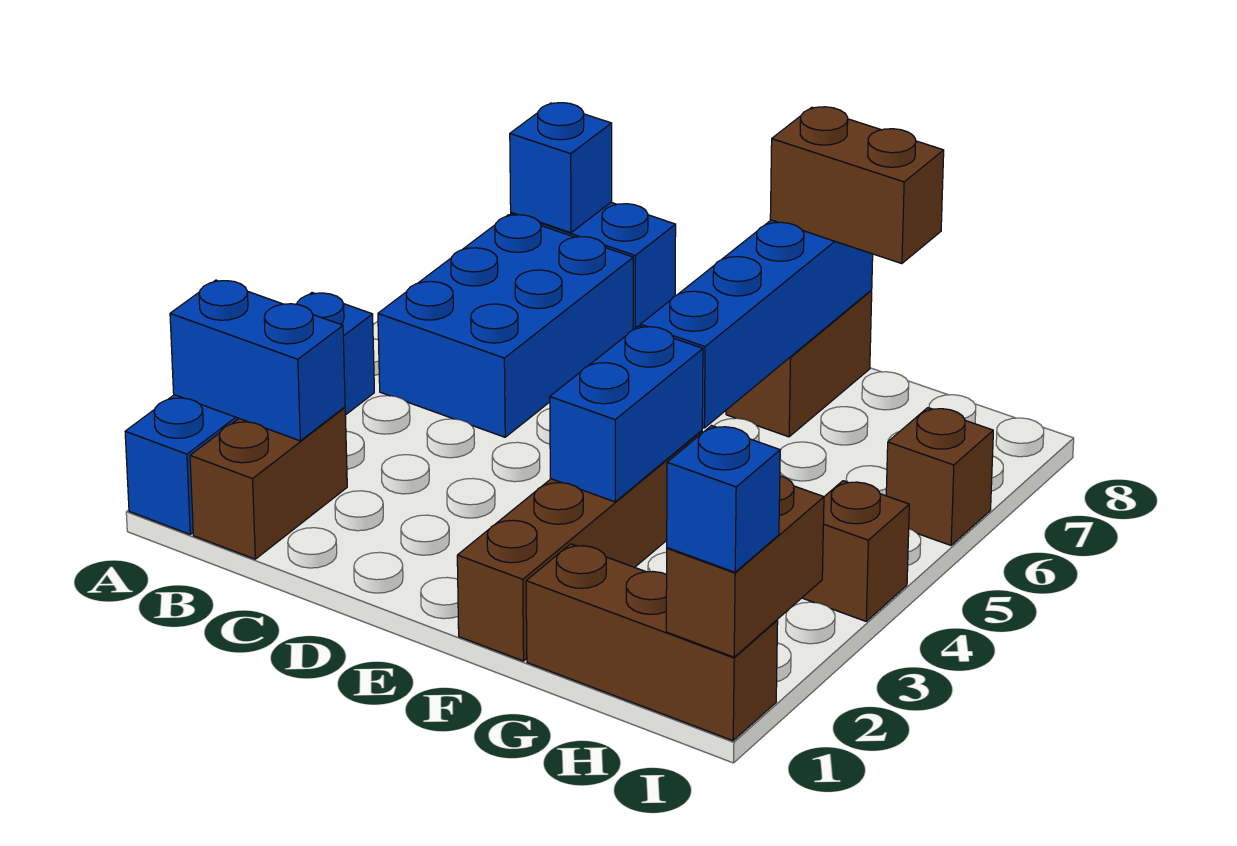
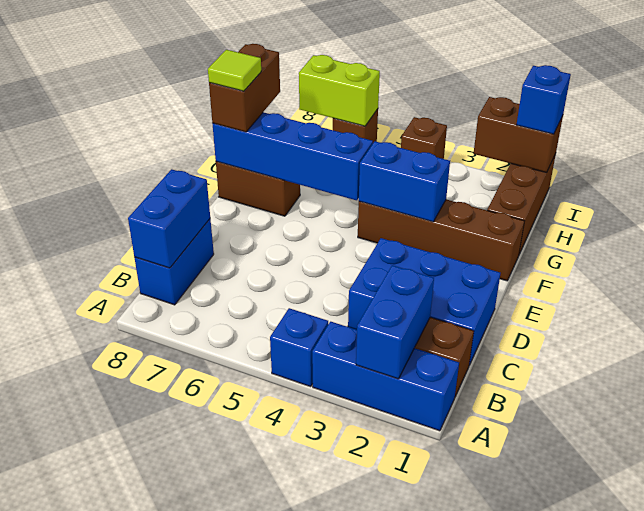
blue 2x3 brick [378,215,633,437] -> blue 2x3 brick moved to [348,238,500,365]
blue 1x1 brick [510,103,612,233] -> blue 1x2 brick [128,169,210,268]
none -> lime 1x1 tile [208,50,261,91]
none -> lime 1x2 brick [299,55,380,126]

